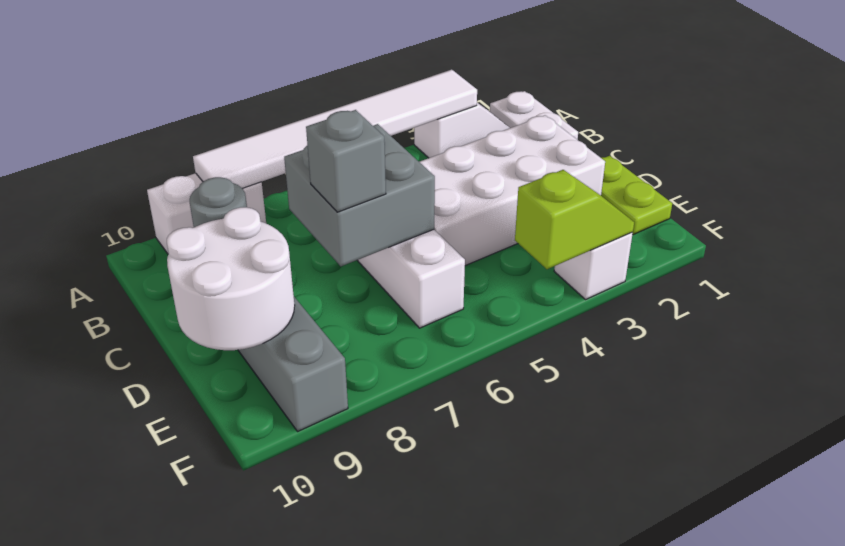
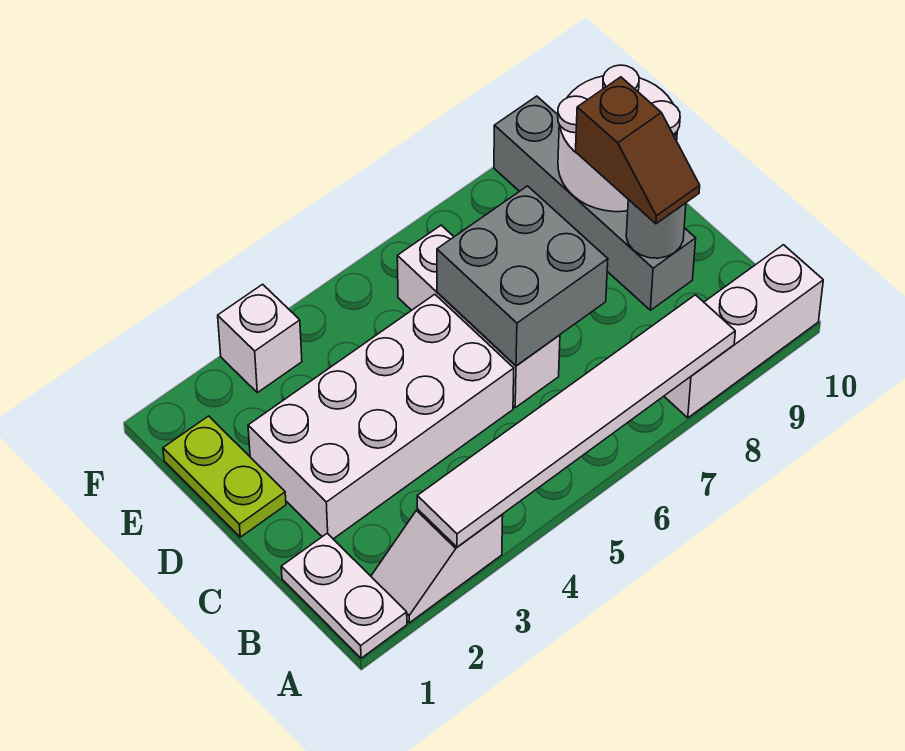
white 1x2 brick [147,173,266,254] -> white 1x3 brick [664,245,823,418]
none -> brown 1x2 slope [576,77,700,224]
grey 1x1 brick [306,110,386,212] -> none
lime 1x2 slope [515,170,634,269] -> none

